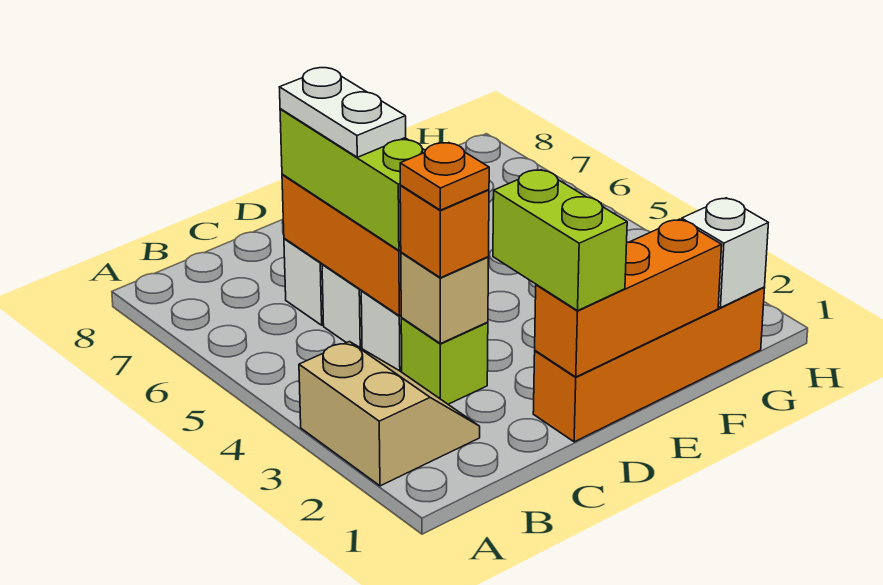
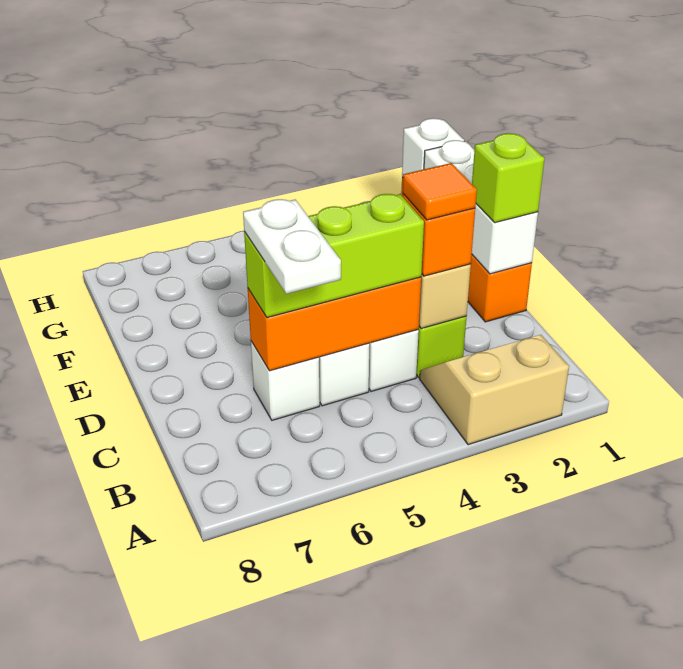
orange 1x1 plate [400,143,489,210] -> orange 1x1 tile [403,163,477,220]
white 1x2 plate [279,68,406,157] -> white 1x2 plate turned to [243,199,341,294]
orange 1x3 brick [535,219,722,377] -> white 1x3 brick [424,140,538,274]
lime 1x2 brick [493,170,627,311] -> lime 1x1 brick [472,133,545,223]

